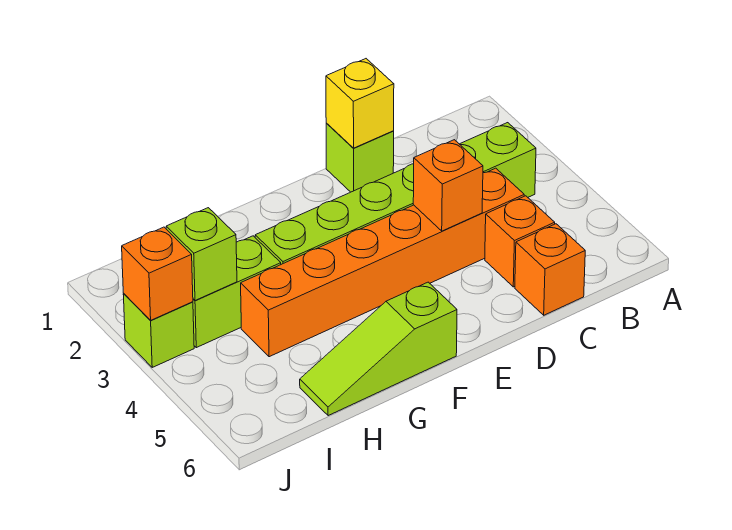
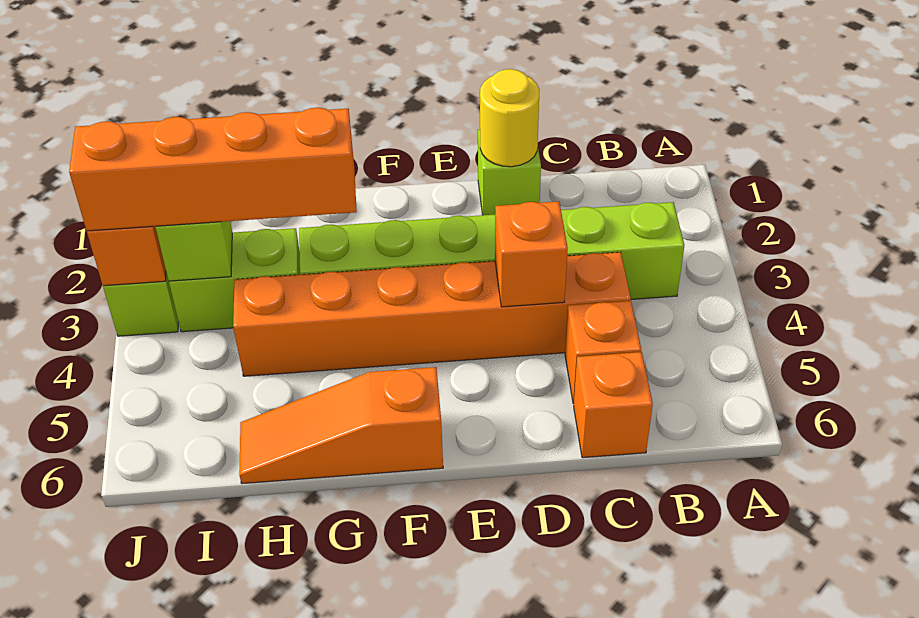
yellow 1x1 brick [326,59,394,148] -> yellow 1x1 round brick [480,69,539,167]
lime 1x3 slope [300,282,457,416] -> orange 1x3 slope [239,367,443,484]
none -> orange 1x4 brick [69,108,357,231]

